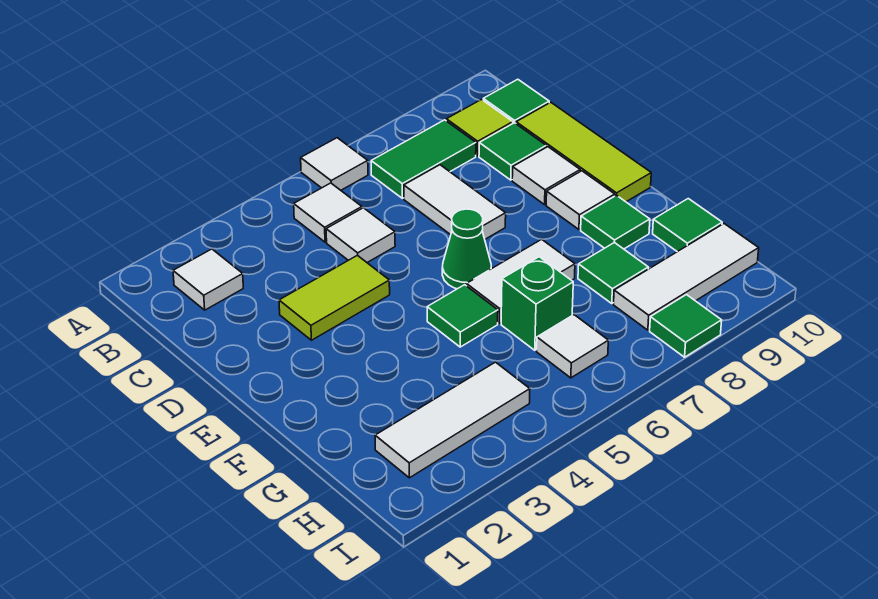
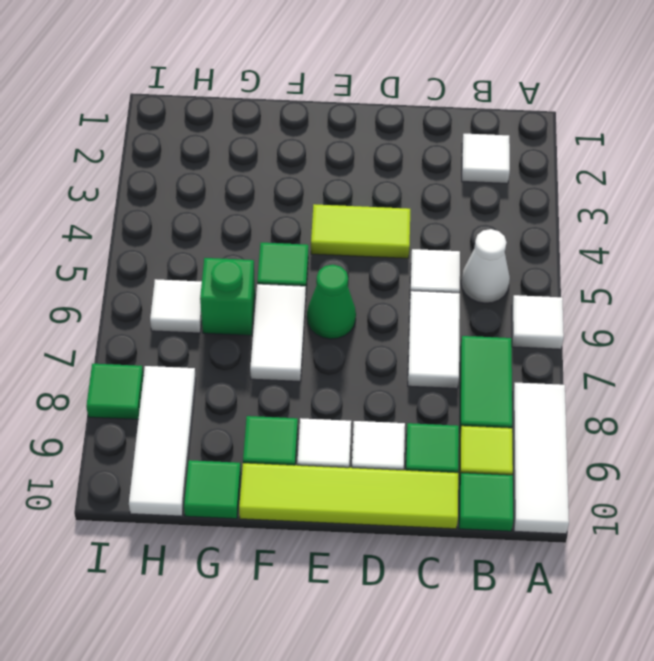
white 1x1 tile [294,183,362,242] -> white 1x1 cone [461,229,510,303]
white 1x2 tile [404,165,506,239] -> white 1x2 tile turned to [408,291,460,389]
lime 1x3 tile [516,102,651,202] -> lime 1x4 tile [239,463,458,529]
lime 1x2 tile [279,255,390,340] -> lime 1x2 tile turned to [311,204,410,258]
green 1x1 tile [578,242,648,303] -> none
white 1x3 tile [375,362,530,478] -> white 1x3 tile moved to [513,383,569,534]

